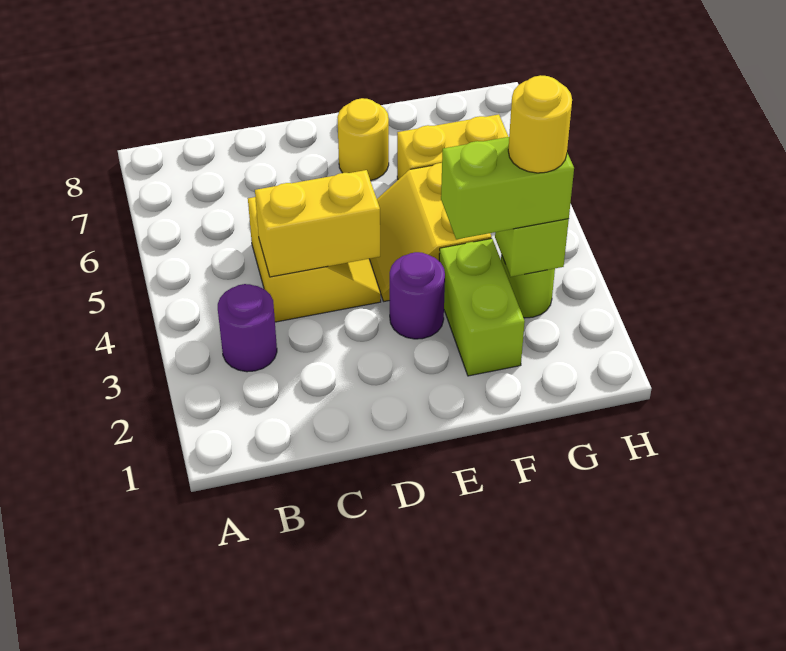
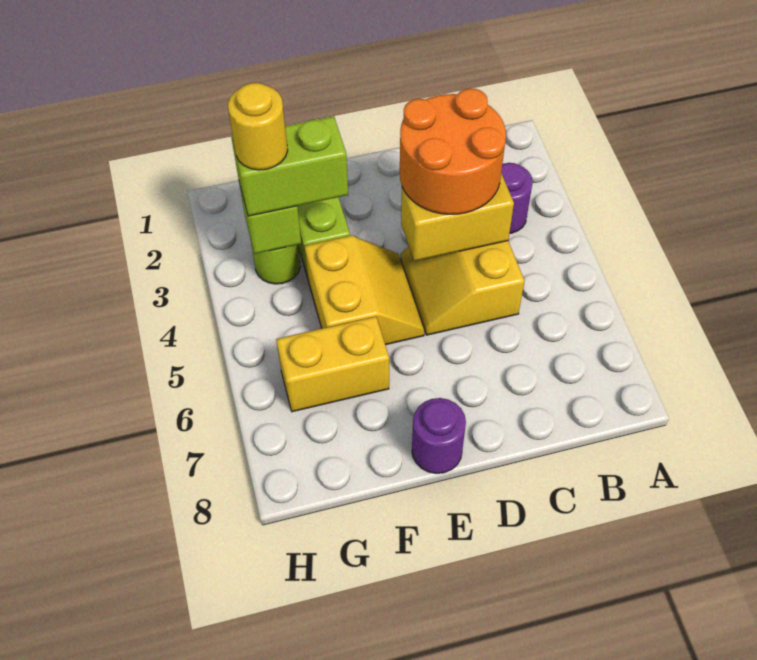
none -> orange 2x2 round brick [400,88,506,214]
purple 1x1 round brick [390,252,445,339] -> purple 1x1 round brick moved to [412,398,466,474]
yellow 1x1 round brick [337,98,389,181] -> none

